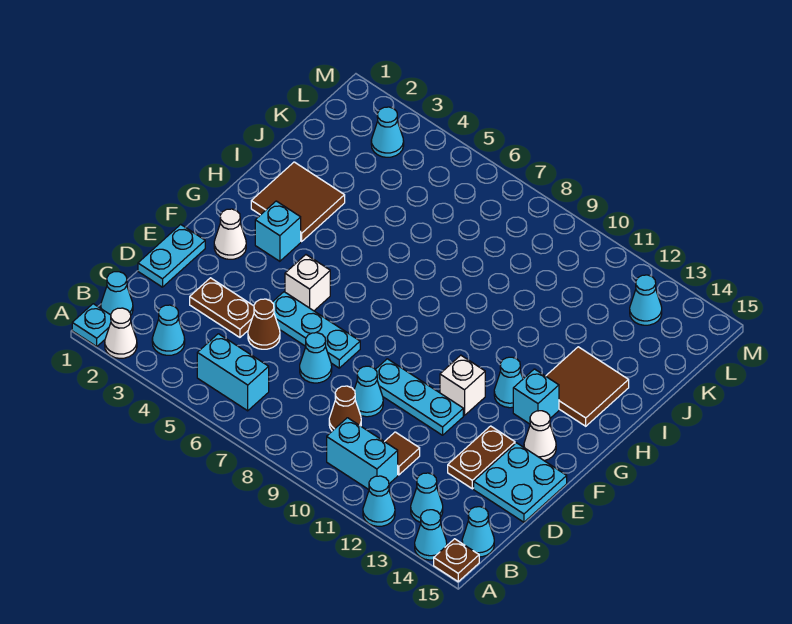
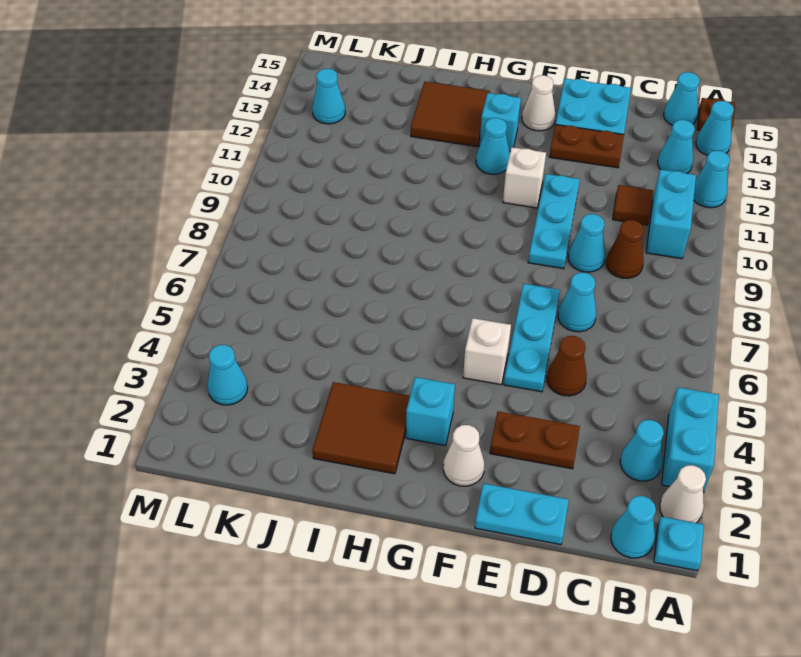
cyan 1x2 brick [197,334,269,411] -> cyan 1x2 brick moved to [662,387,719,492]
brown 1x2 plate [190,278,254,337] -> brown 1x2 plate turned to [490,411,580,469]

